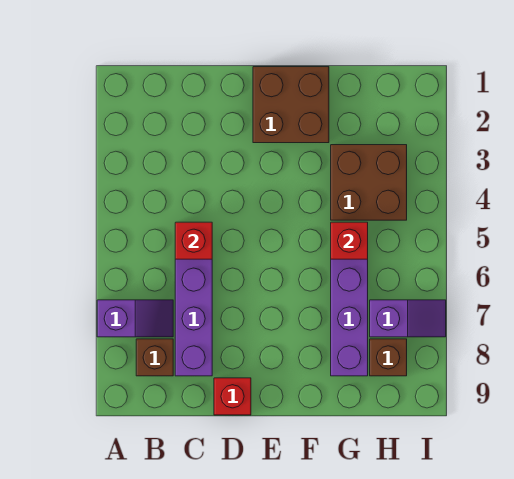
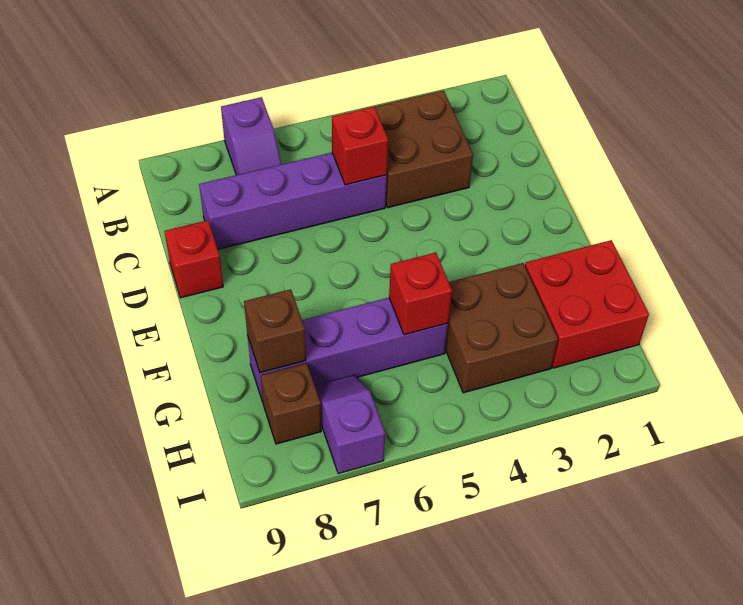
brown 1x1 brick [136,339,173,376] -> brown 1x1 brick moved to [244,289,306,373]
brown 2x2 brick [253,67,329,143] -> brown 2x2 brick moved to [374,90,473,208]
none -> red 2x2 brick [525,240,649,368]
purple 1x2 slope [370,300,446,337] -> purple 1x2 slope turned to [315,375,385,474]

